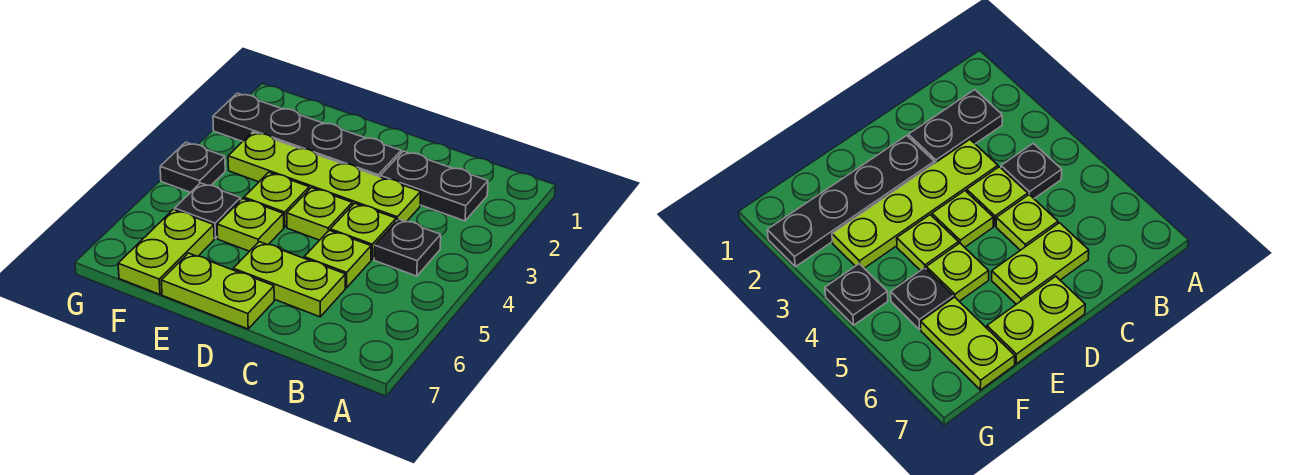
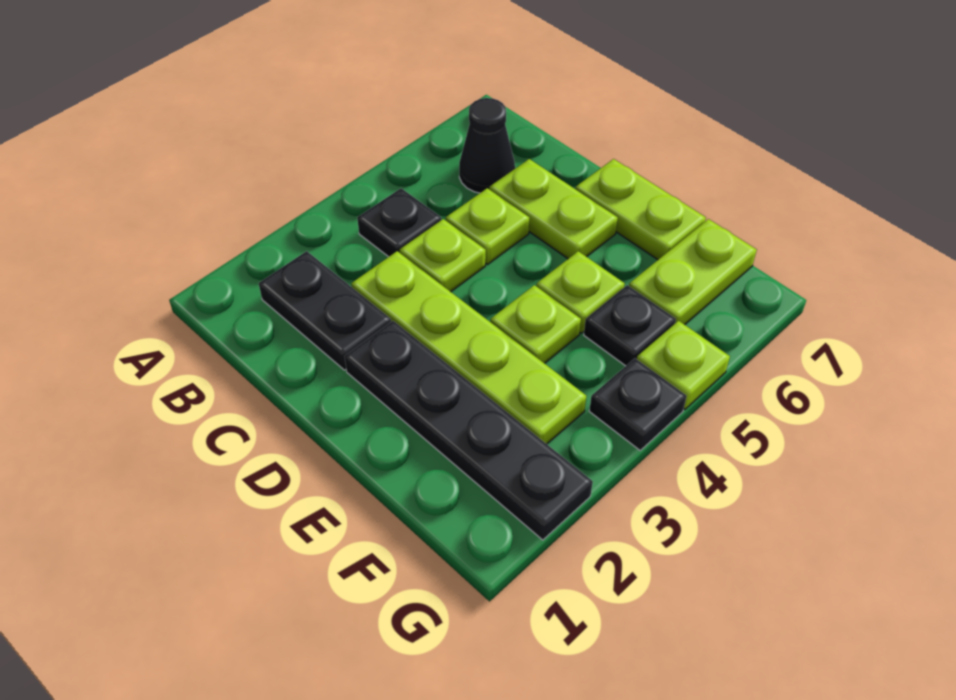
none -> black 1x1 cone [459,98,515,193]
lime 1x1 plate [287,188,352,240] -> lime 1x1 plate moved to [637,321,730,409]

